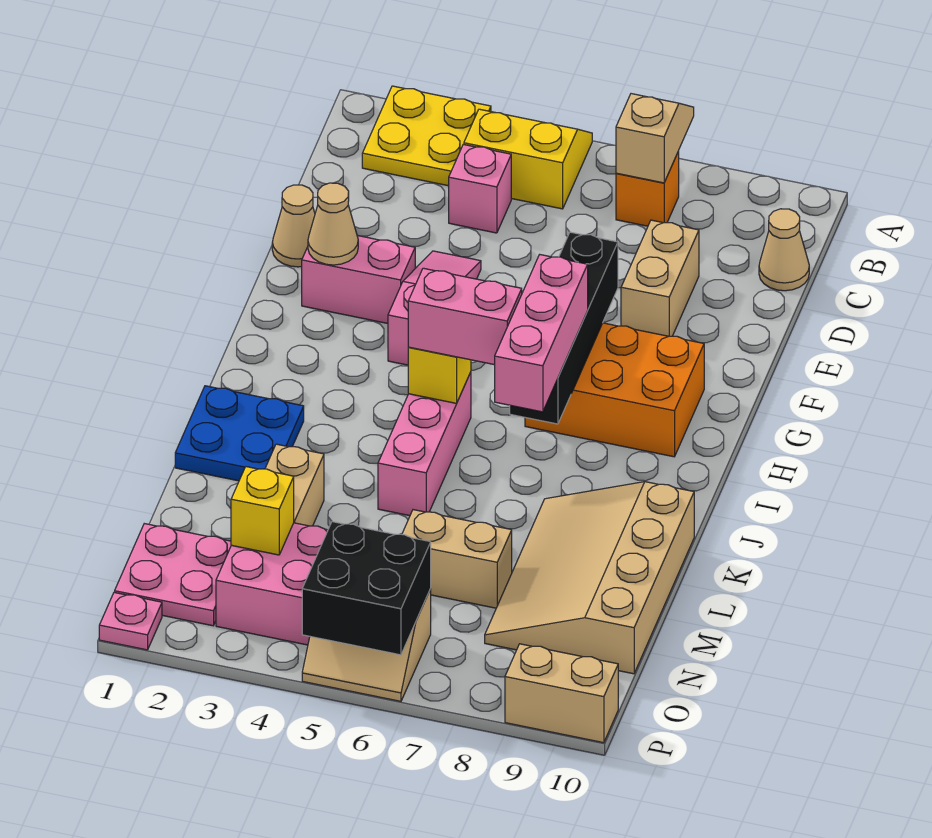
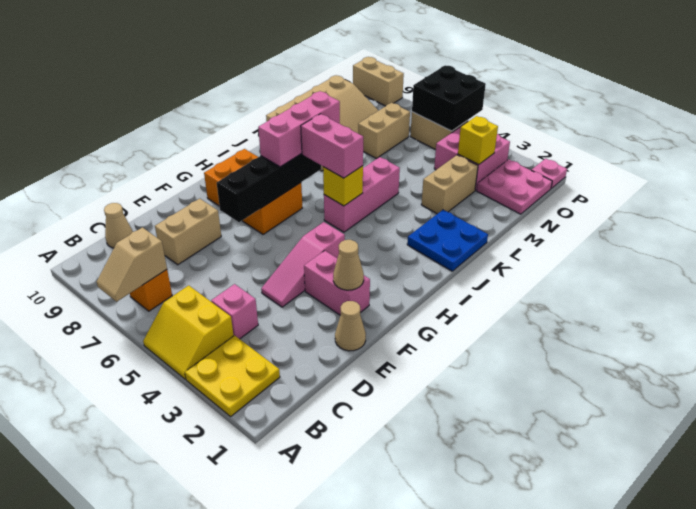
tan 1x2 brick [402,510,512,608] -> tan 1x2 brick turned to [358,103,410,159]

